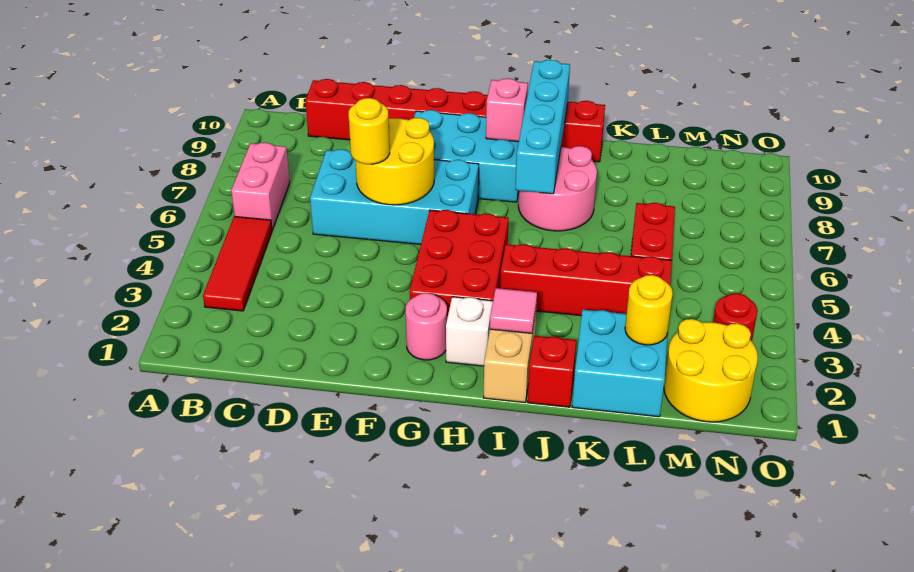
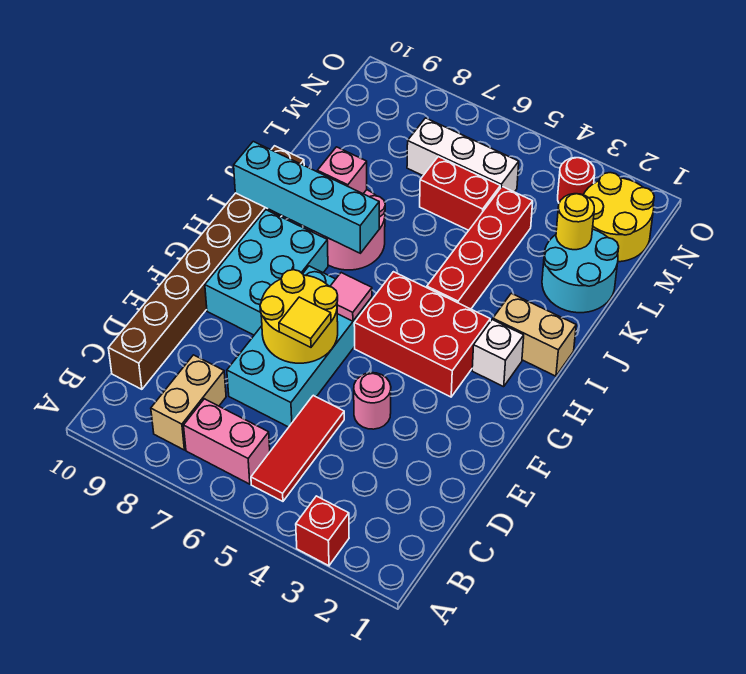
red 1x3 tile [203,216,272,311] -> red 1x3 tile turned to [251,395,344,501]
none -> tan 1x2 brick [151,355,226,450]
red 1x8 brick [305,79,605,162] -> brown 1x8 brick [108,146,304,389]
yellow 1x1 round brick [348,98,390,164] -> yellow 1x1 tile [279,297,331,347]
pink 1x1 round brick [406,293,447,360] -> pink 1x1 round brick moved to [354,373,391,429]
pink 1x1 brick [486,78,528,142] -> pink 1x1 brick moved to [317,147,367,194]
pink 1x1 tile [490,288,537,333] -> pink 1x1 tile moved to [330,273,372,321]
red 1x1 brick [528,336,576,407] -> red 1x1 brick moved to [296,496,349,566]
cyan 2x2 brick [572,310,667,417] -> cyan 2x2 round brick [542,229,619,313]
none -> white 1x3 brick [407,118,519,192]

